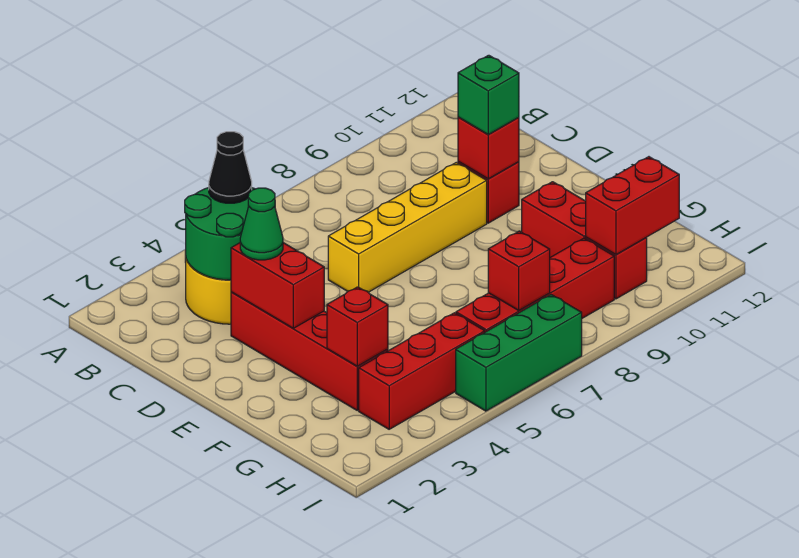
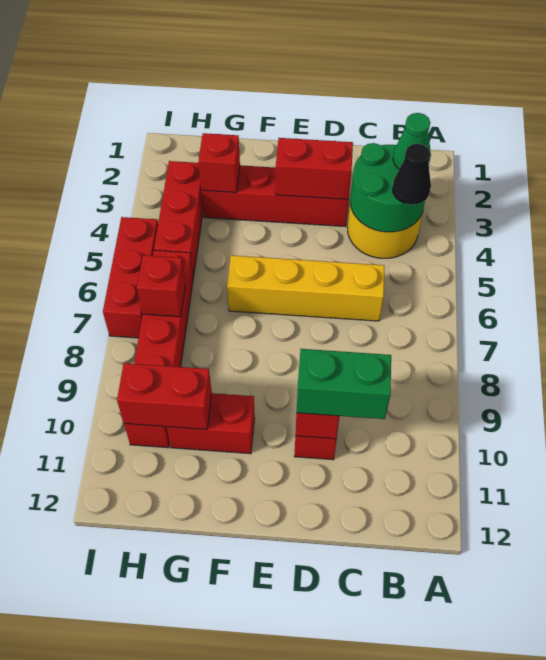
green 1x1 cone [240,188,283,260] -> green 1x1 cone moved to [393,113,431,169]
yellow 1x4 brick [328,162,487,292] -> yellow 1x4 brick turned to [227,255,384,321]
green 1x1 brick [458,55,519,134] -> green 1x2 brick [296,349,391,419]
red 1x2 brick [586,157,679,254] -> red 1x2 brick turned to [117,363,212,429]
green 1x3 brick [456,295,582,411] -> red 1x3 brick [103,217,158,338]

